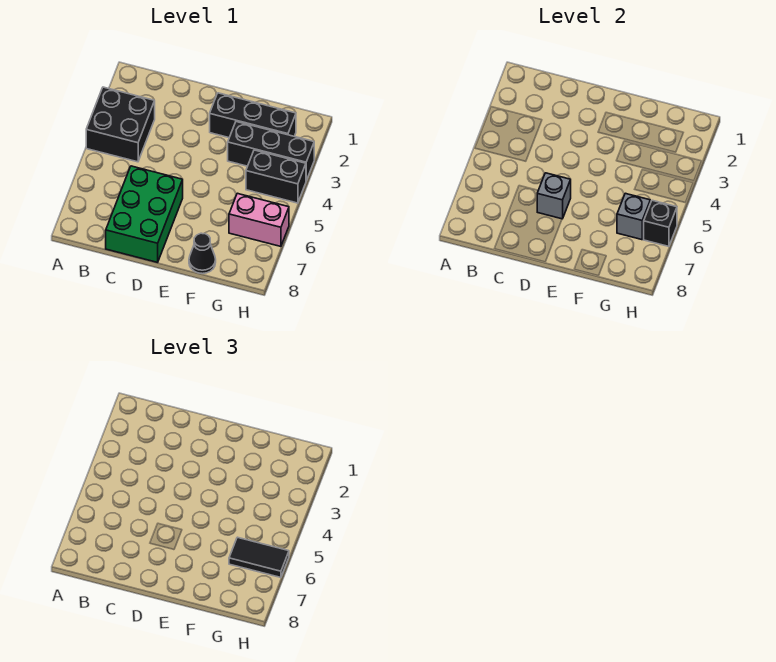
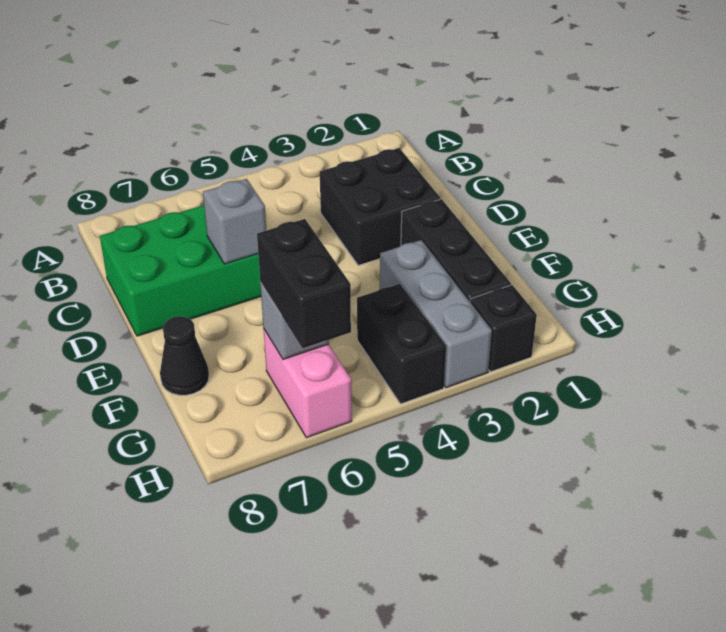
black 2x2 brick [86,87,155,162] -> black 2x2 brick moved to [320,148,441,265]
black 1x3 brick [228,122,314,181] -> grey 1x3 brick [380,240,492,388]
black 1x2 tile [229,537,289,577] -> black 1x2 brick [257,219,351,348]
black 1x1 brick [644,200,677,246] -> black 1x1 brick moved to [470,285,537,372]

